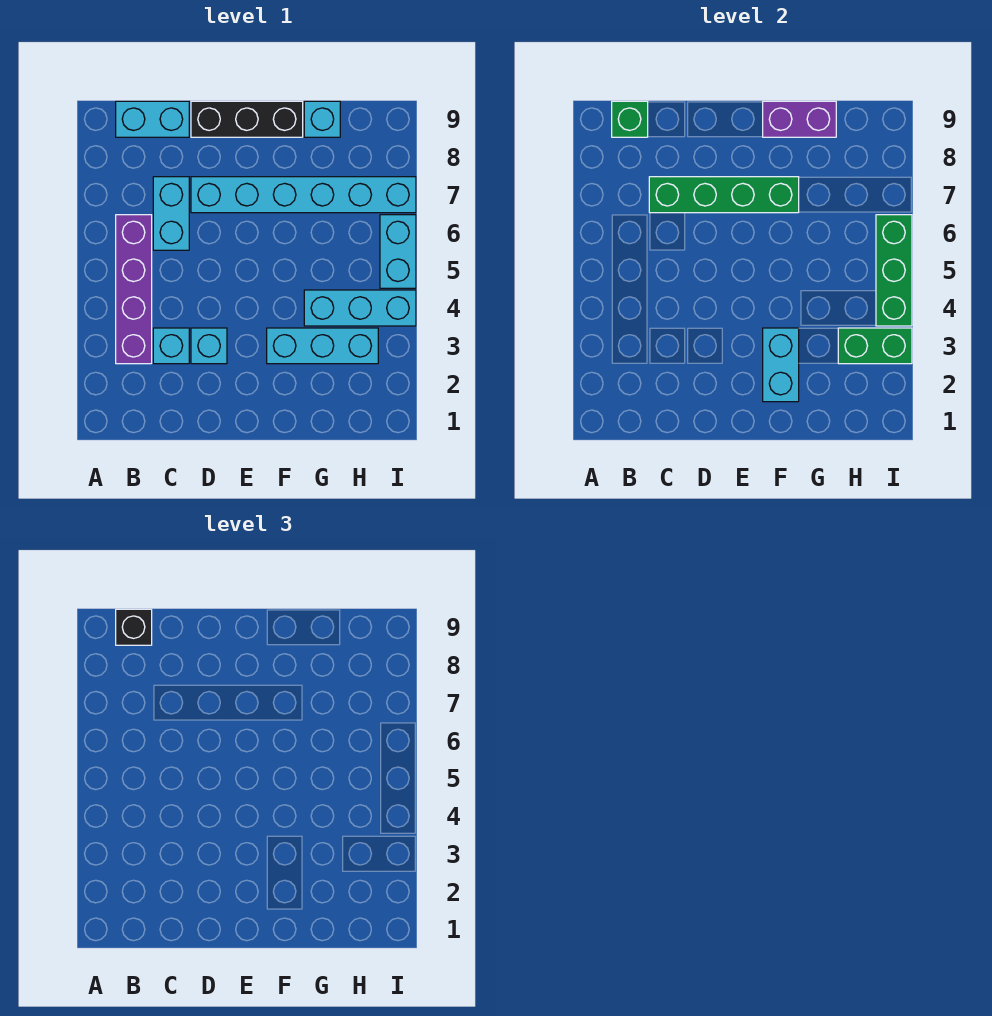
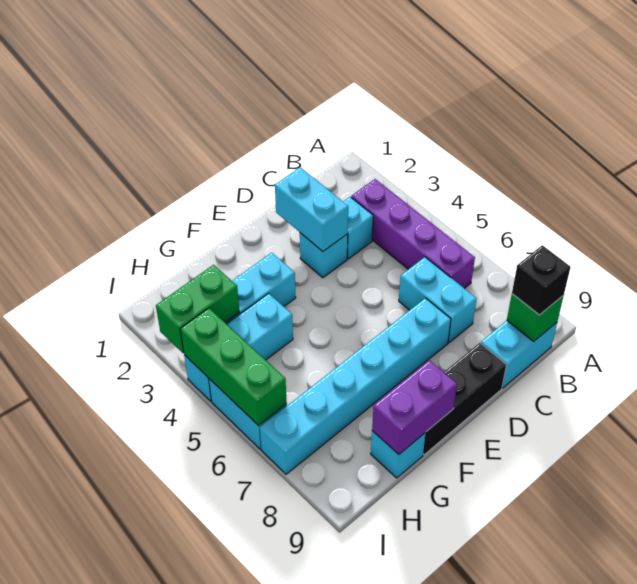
green 1x4 brick [649,177,799,213] -> none
cyan 1x2 brick [763,328,799,402] -> cyan 1x2 brick moved to [275,167,348,251]

